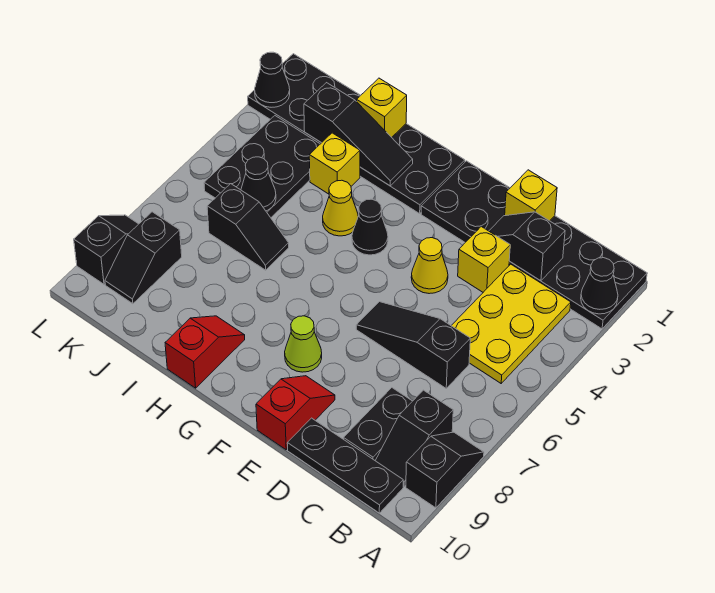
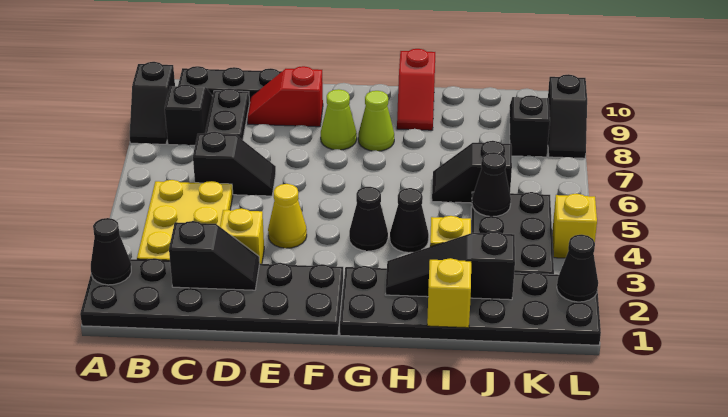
black 1x3 slope [356,302,470,388] -> black 1x2 slope [193,132,276,196]
yellow 1x1 brick [505,170,557,221] -> yellow 1x1 brick moved to [552,194,597,258]
red 1x2 slope [256,376,335,450] -> red 1x2 slope turned to [247,66,323,127]
none -> lime 1x1 cone [358,91,394,151]
yellow 1x1 cone [323,180,358,236] -> black 1x1 cone [390,188,429,253]

